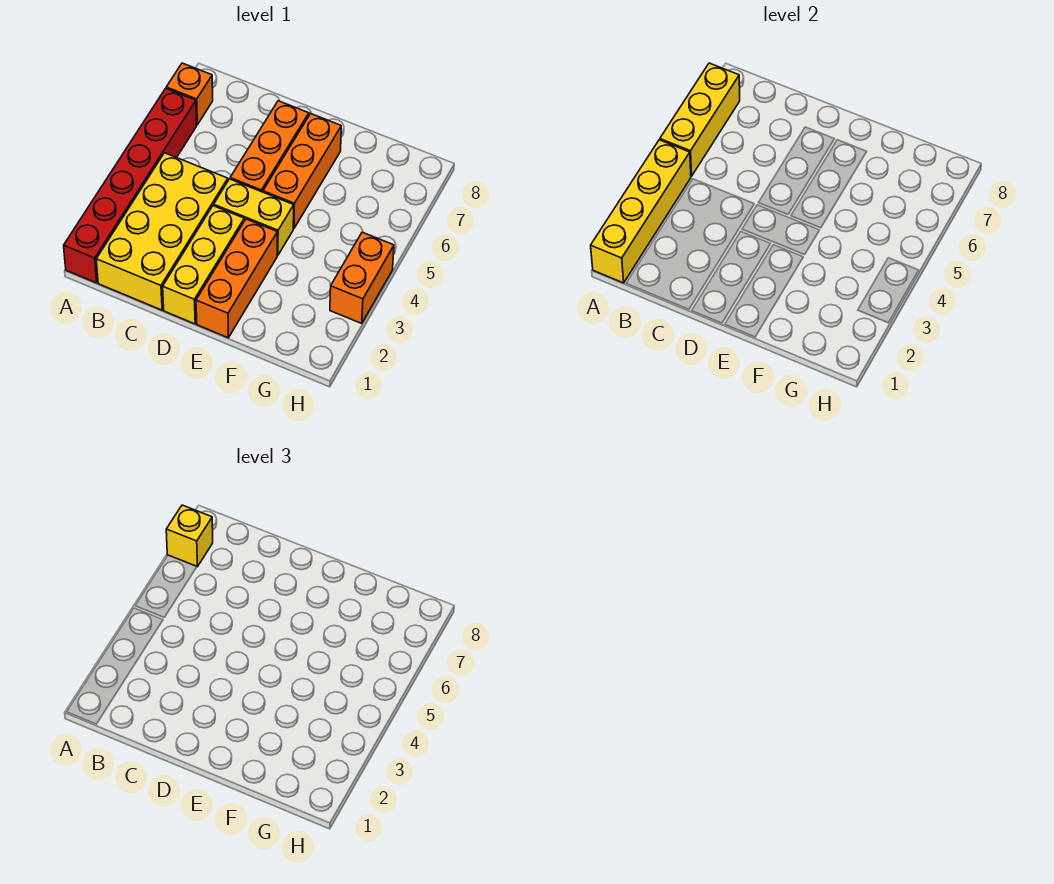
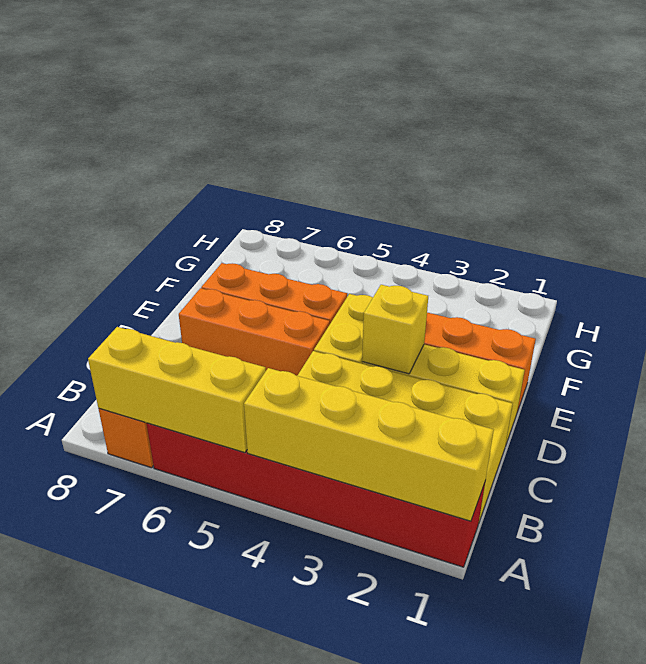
yellow 1x1 brick [166,505,213,567] -> yellow 1x1 brick moved to [362,285,428,374]
orange 1x2 brick [330,232,394,323] -> none

